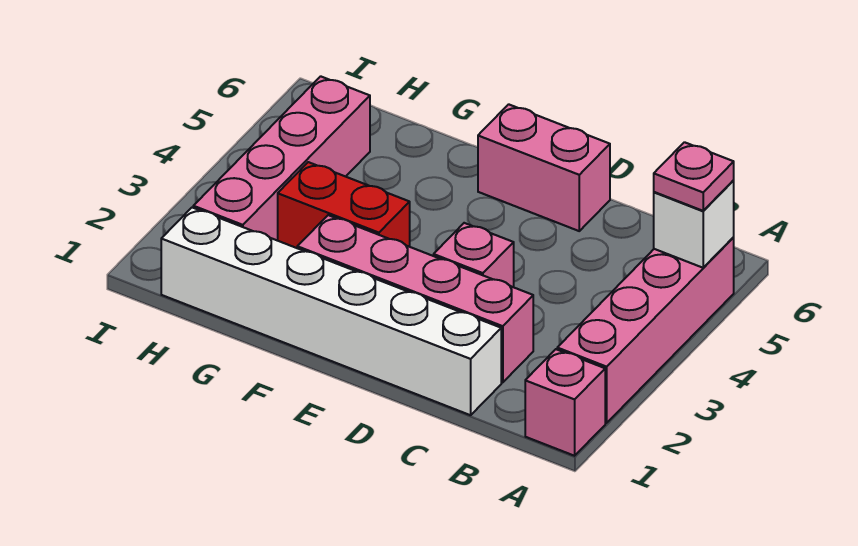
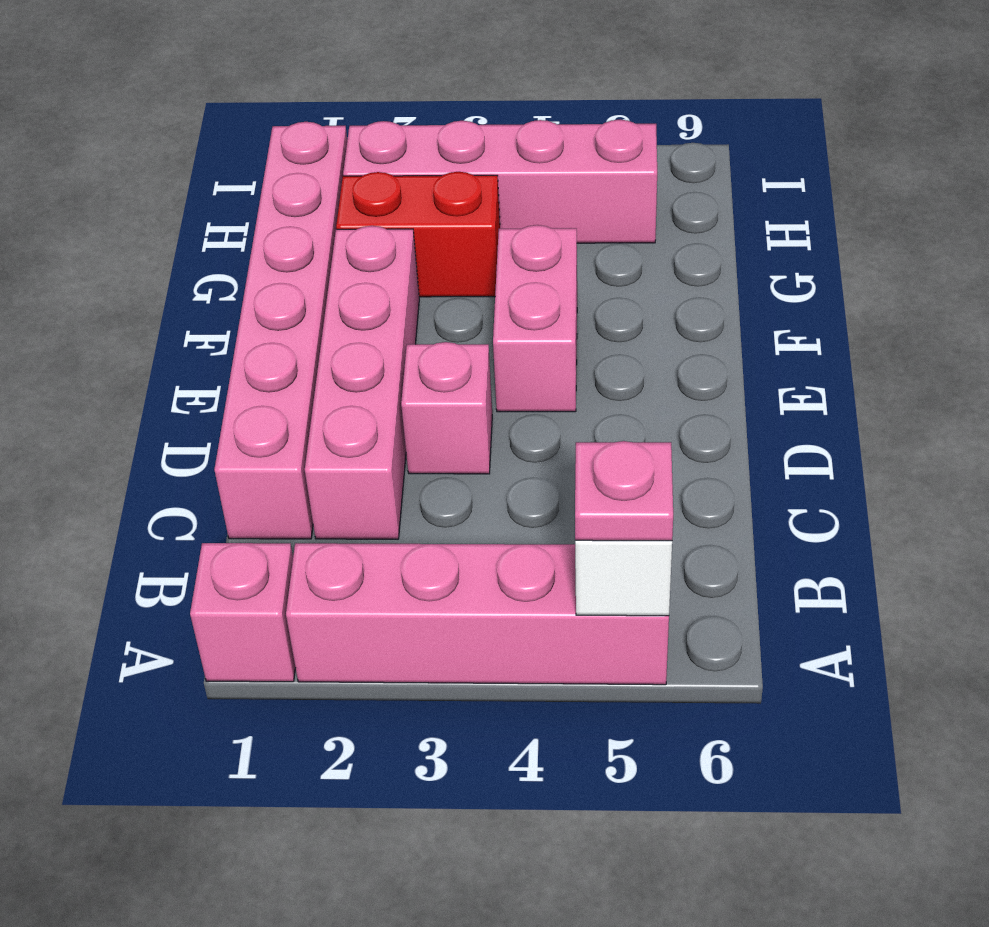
white 1x6 brick [161,208,501,415] -> pink 1x6 brick [214,122,347,539]
pink 1x2 brick [478,104,610,231] -> pink 1x2 brick moved to [493,225,577,412]
red 1x2 brick [278,162,410,248] -> red 1x2 brick turned to [336,172,500,297]

